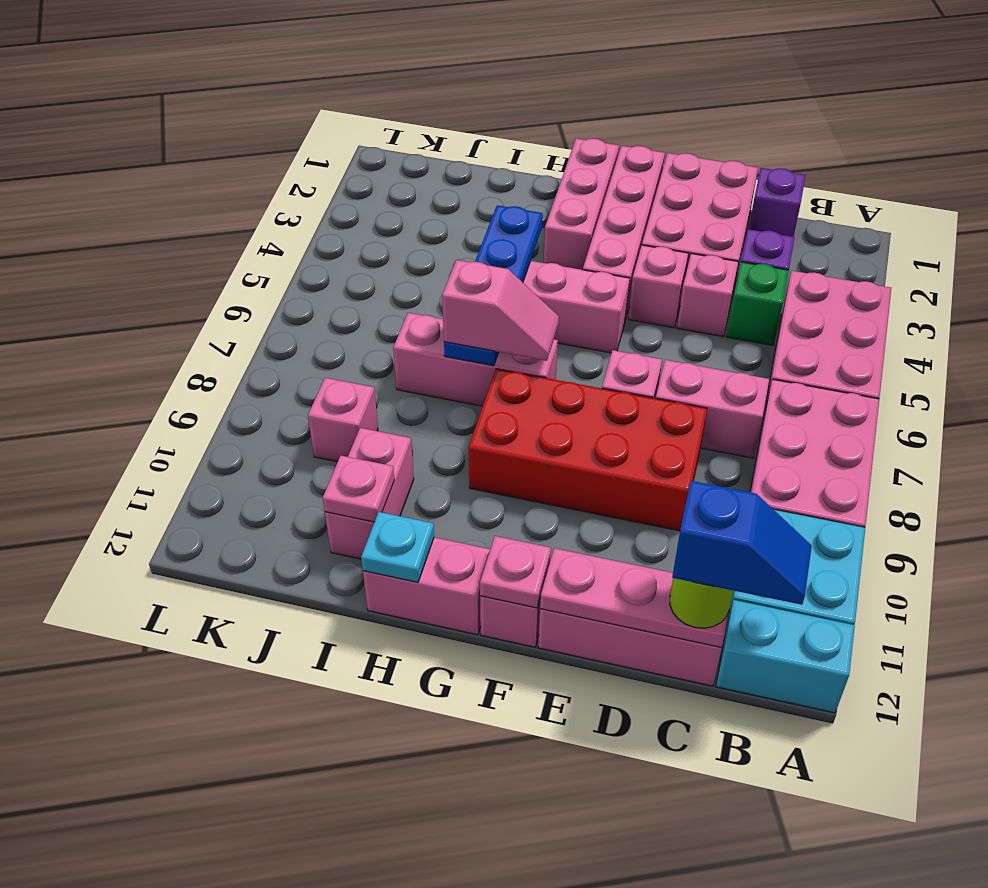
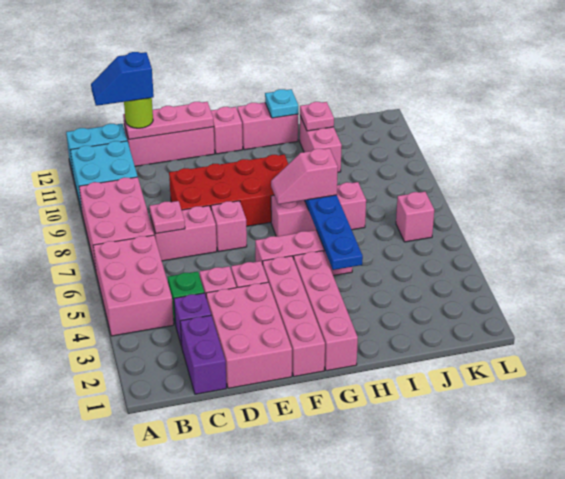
purple 1x1 brick [749,168,806,237] -> purple 1x2 brick [180,315,226,394]
pink 1x1 plate [480,536,551,608] -> pink 1x1 plate moved to [150,201,185,234]
pink 1x3 brick [544,138,619,270] -> pink 1x4 brick [294,251,358,371]
pink 1x1 brick [308,378,378,462] -> pink 1x1 brick moved to [396,192,434,242]

